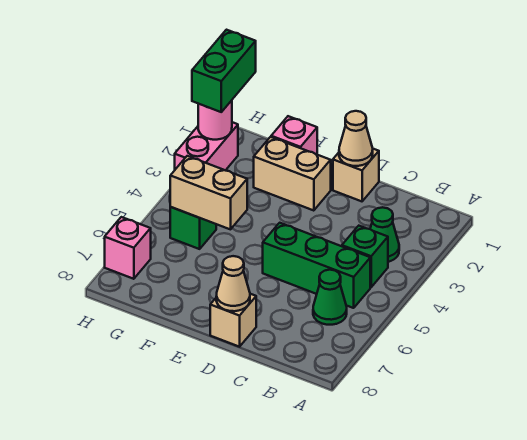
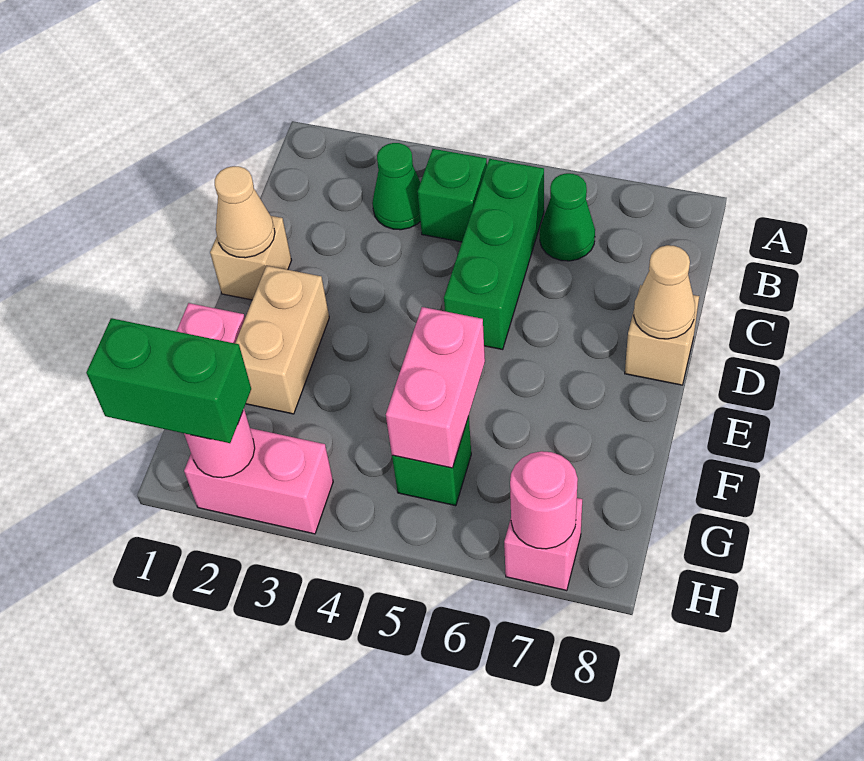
tan 1x2 brick [170,156,247,229] -> pink 1x2 brick [386,307,485,468]
none -> pink 1x1 round brick [510,451,578,549]

